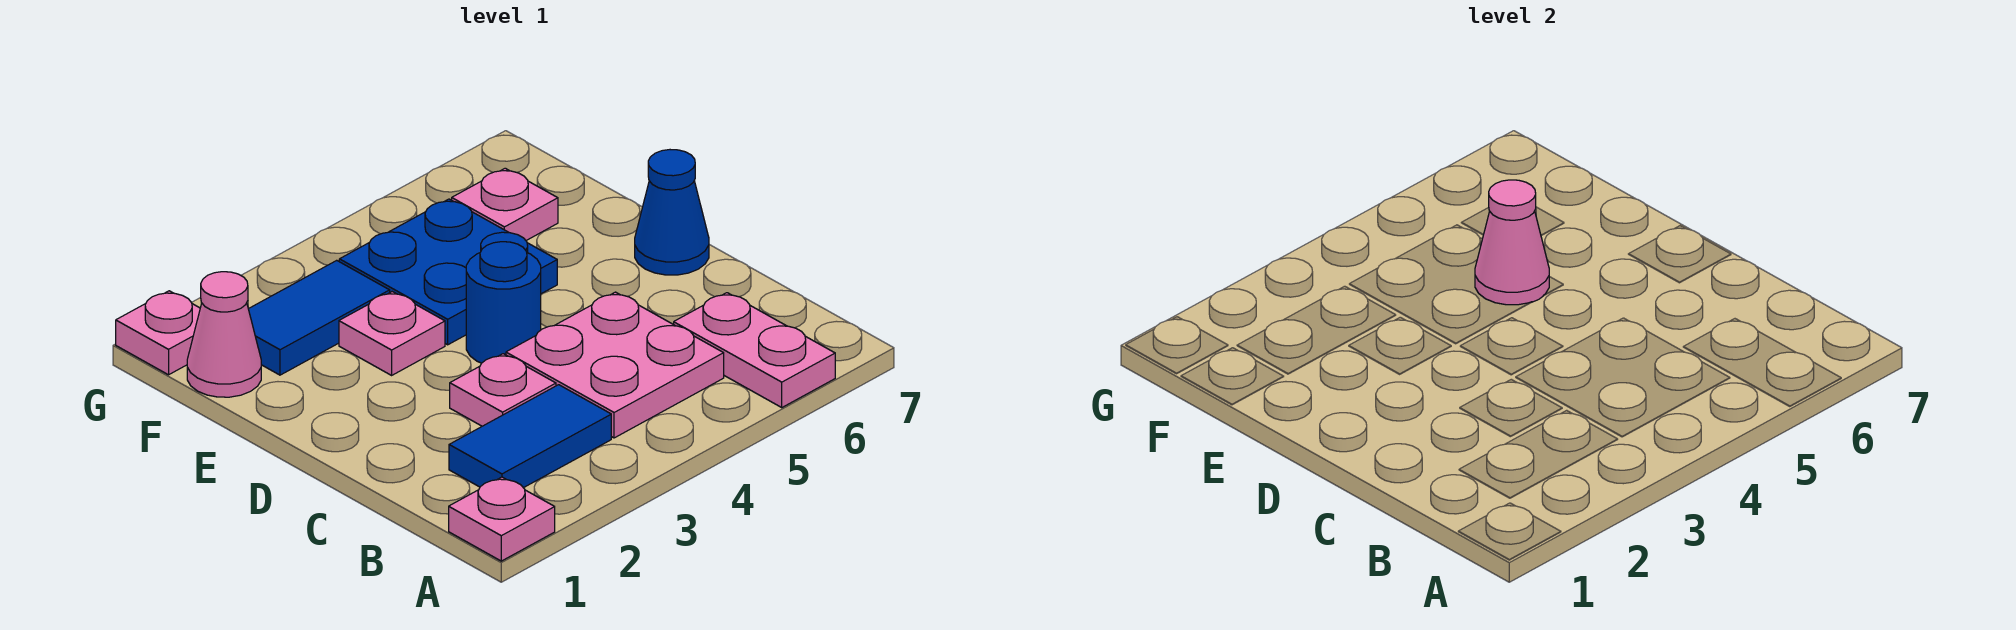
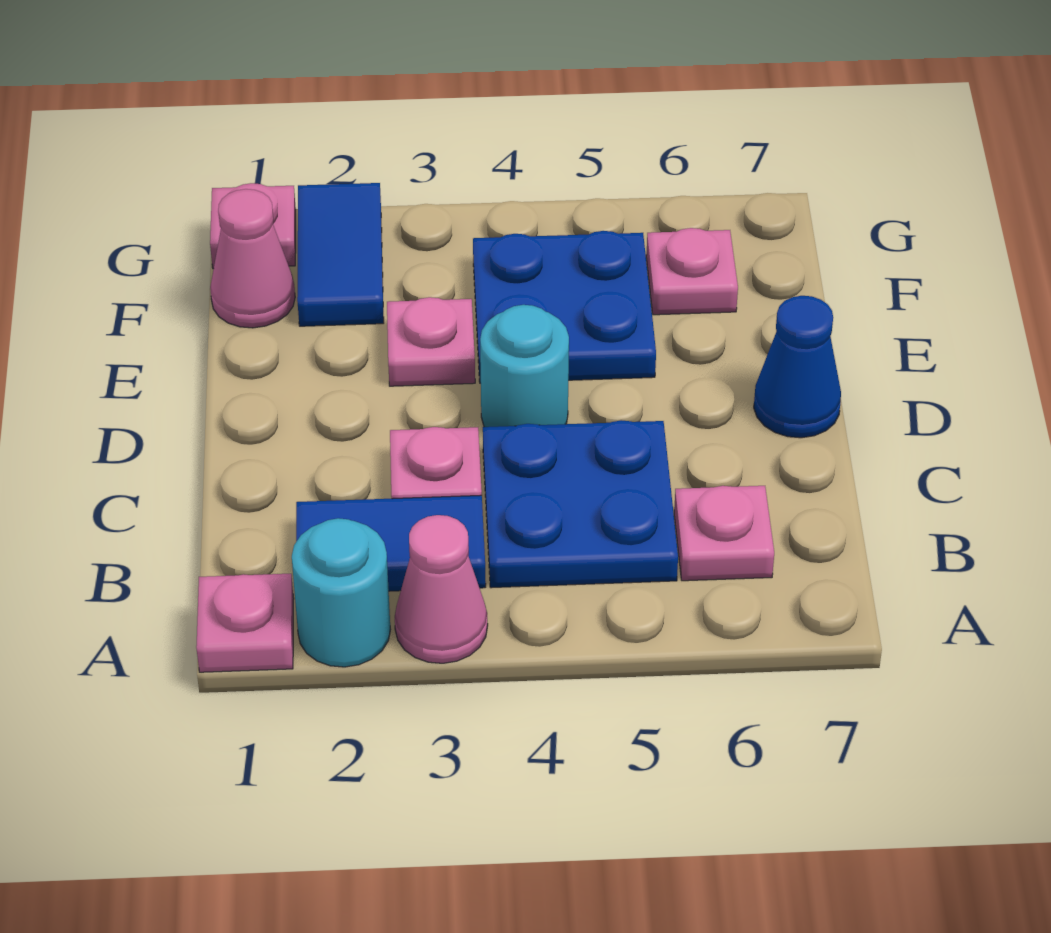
none -> cyan 1x1 round brick [292,518,390,667]
pink 1x2 plate [674,293,835,407] -> pink 1x1 plate [674,486,774,581]
pink 2x2 plate [506,292,724,438] -> blue 2x2 plate [483,420,678,588]
blue 1x1 round brick [466,242,541,363] -> cyan 1x1 round brick [480,305,569,427]
pink 1x1 cone [1475,180,1549,305] -> pink 1x1 cone moved to [395,515,488,663]
blue 1x2 tile [249,260,390,375] -> blue 1x2 tile turned to [297,183,384,326]

